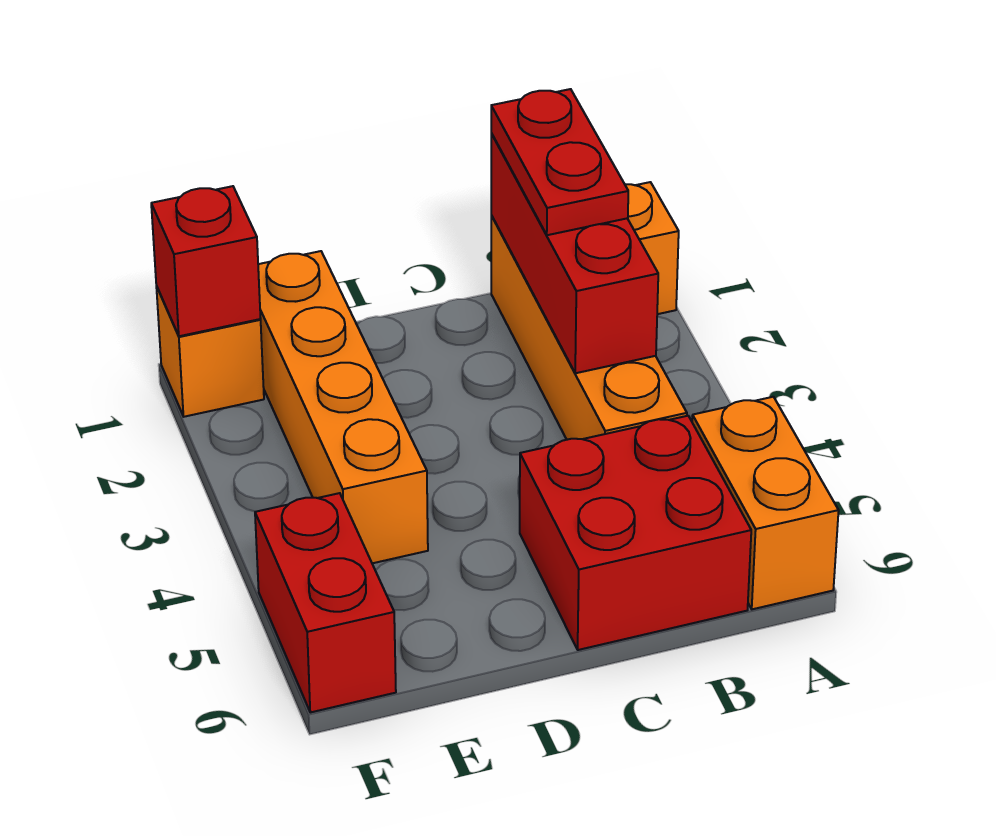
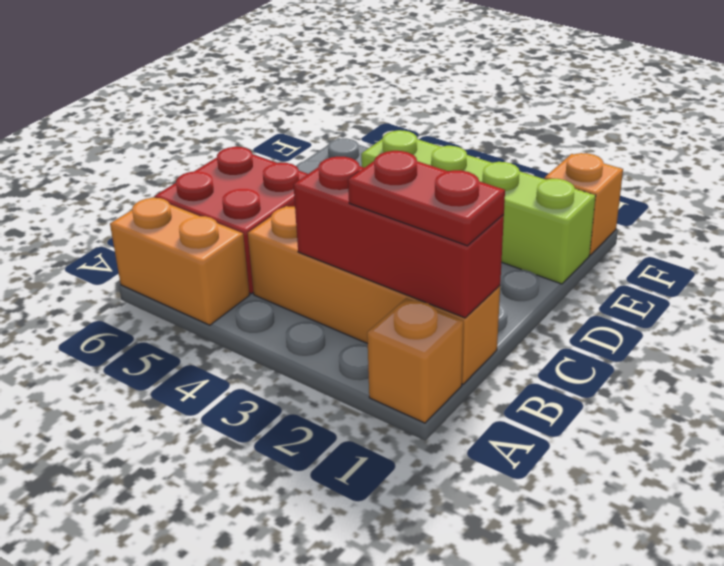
orange 1x4 brick [258,251,428,563] -> lime 1x4 brick [361,130,596,284]
red 1x1 brick [151,186,261,336] -> none
red 1x2 brick [255,493,396,712] -> none

